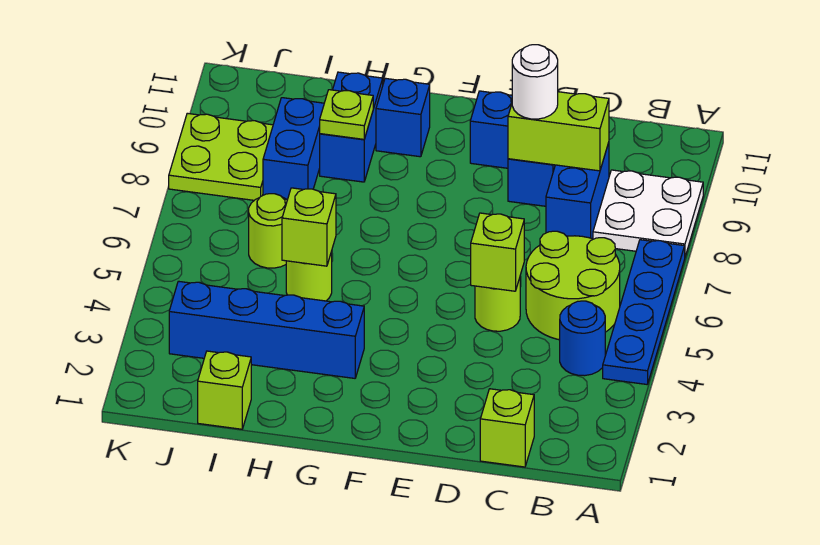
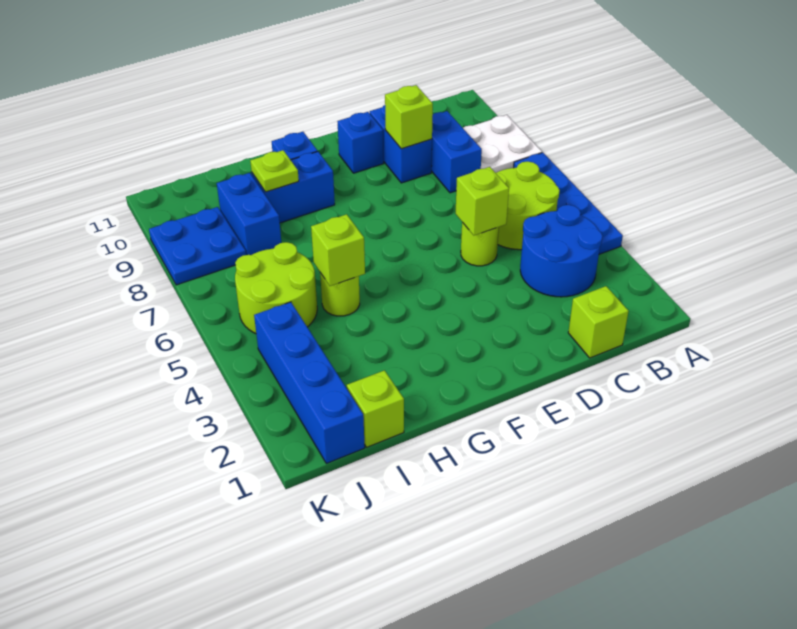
blue 1x1 round brick [560,301,605,376] -> blue 2x2 round brick [520,205,602,297]
lime 1x2 brick [508,92,609,171] -> lime 1x1 brick [385,85,433,149]
white 1x1 round brick [512,45,558,119] -> none
blue 1x4 brick [169,281,364,378] -> blue 1x4 brick turned to [254,302,365,464]
blue 1x2 brick [320,72,383,182] -> blue 1x2 brick turned to [252,152,335,223]
lime 1x1 round brick [249,194,287,268] -> lime 2x2 round brick [235,242,317,334]
lime 2x2 plate [169,113,273,200] -> blue 2x2 plate [149,207,246,285]

